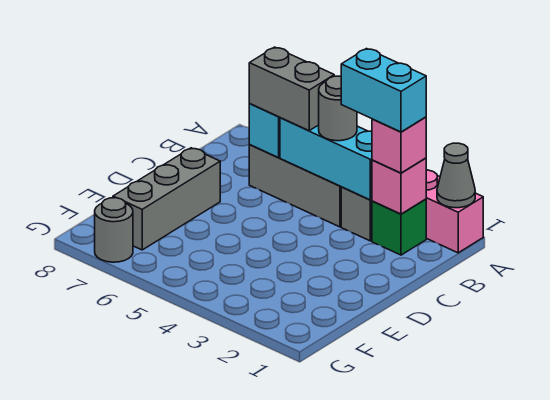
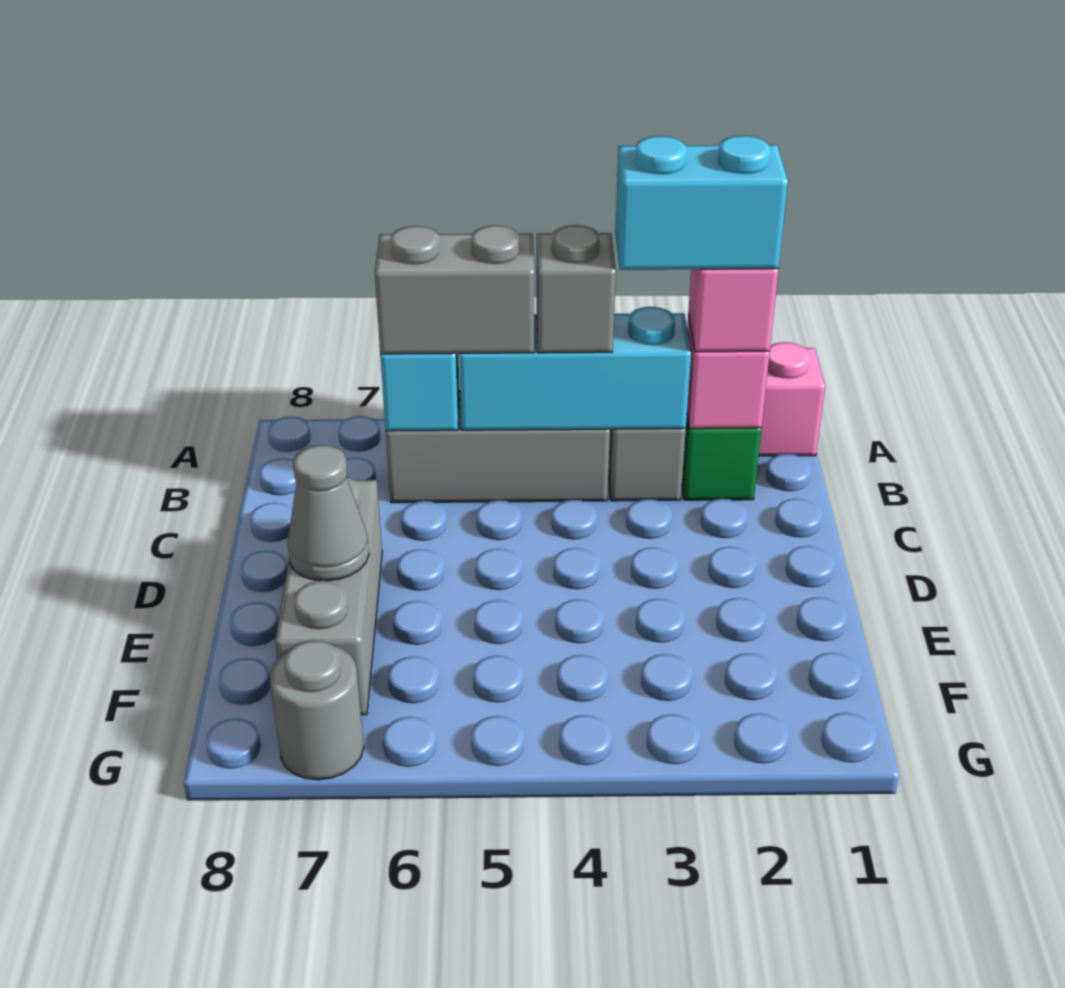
grey 1x1 cone [437,143,475,208] -> grey 1x1 cone moved to [288,445,369,581]
grey 1x1 round brick [319,76,357,141] -> grey 1x1 brick [537,225,616,353]

